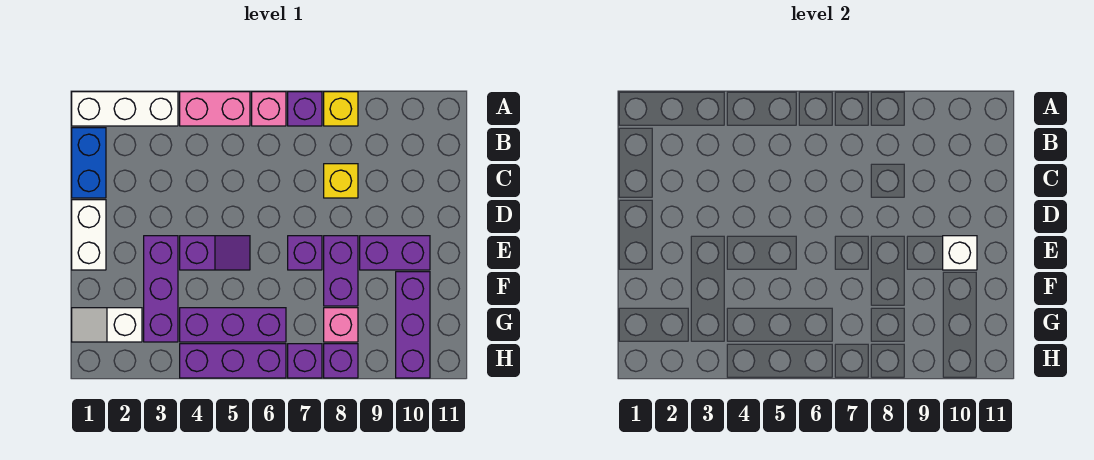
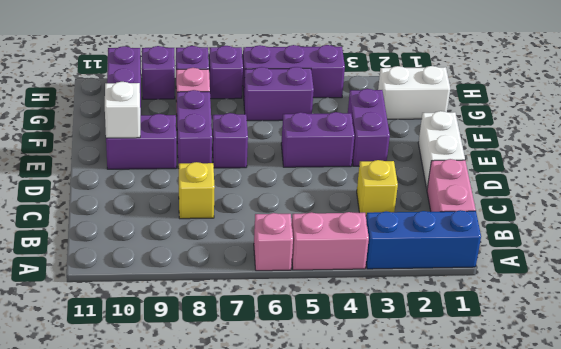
white 1x3 brick [72,92,178,126] -> blue 1x3 brick [366,210,481,269]
purple 1x1 brick [288,92,322,126] -> purple 1x1 brick moved to [142,46,175,99]
yellow 1x1 brick [324,92,358,126] -> yellow 1x1 brick moved to [357,160,398,216]
blue 1x2 brick [72,128,106,198] -> pink 1x2 brick [427,159,476,212]
purple 1x3 brick [144,236,178,342] -> purple 1x2 brick [348,89,390,166]
purple 1x2 slope [180,236,250,270] -> purple 1x2 brick [281,112,354,167]
white 1x2 slope [72,308,142,342] -> white 1x2 brick [378,66,450,119]
purple 1x3 brick [180,308,286,342] -> purple 1x2 brick [244,67,314,121]

